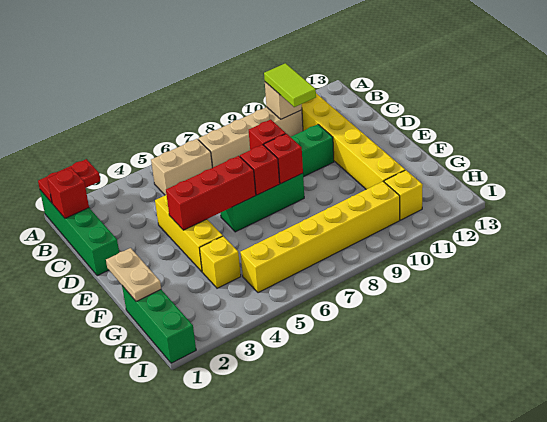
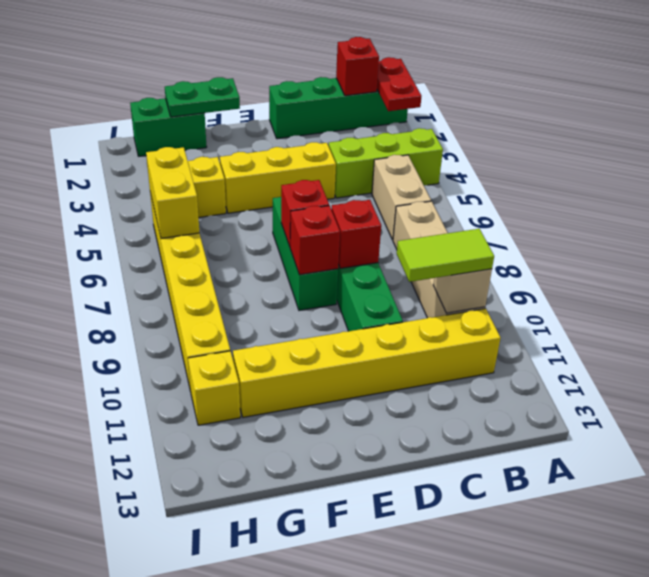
none -> lime 1x3 brick [329,128,443,198]
red 1x3 brick [166,156,256,230] -> none
tan 1x2 plate [106,248,161,301] -> green 1x2 plate [165,77,240,117]
green 1x3 brick [122,286,196,363] -> green 1x2 brick [130,98,207,156]
none -> yellow 1x2 brick [146,147,199,238]

